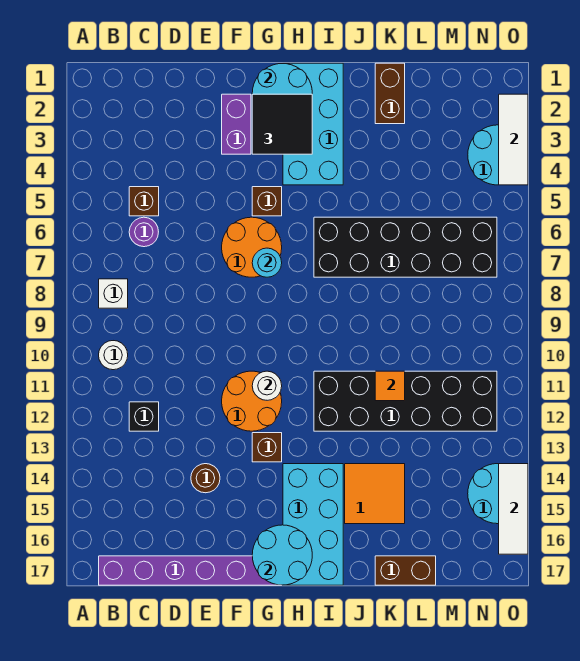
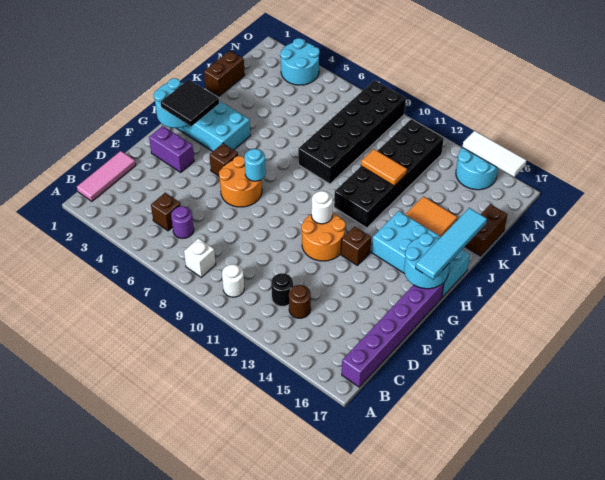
none -> pink 1x3 tile [77,151,136,201]
black 1x1 brick [129,402,159,431] -> black 1x1 round brick [271,273,293,307]
brown 1x1 round brick [191,464,220,493] -> brown 1x1 round brick moved to [289,285,311,318]
none -> cyan 1x4 tile [416,208,487,280]
black 2x6 brick [314,217,497,277] -> black 2x6 brick moved to [298,80,406,184]
brown 1x2 brick [375,63,405,124] -> brown 1x2 brick turned to [204,51,245,96]
orange 1x1 tile [375,371,405,401] -> orange 1x2 tile [361,149,407,186]
white 1x3 tile [499,94,528,185] -> none

